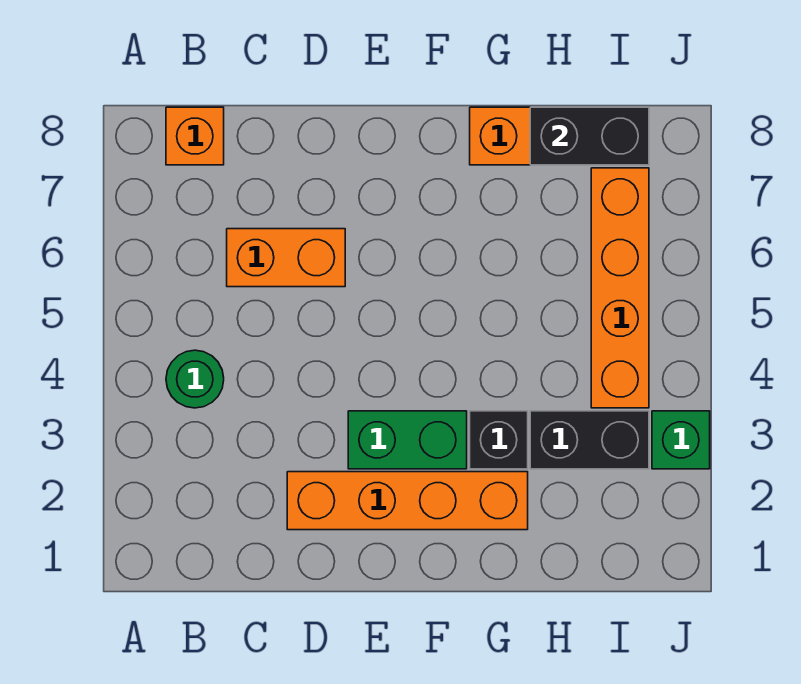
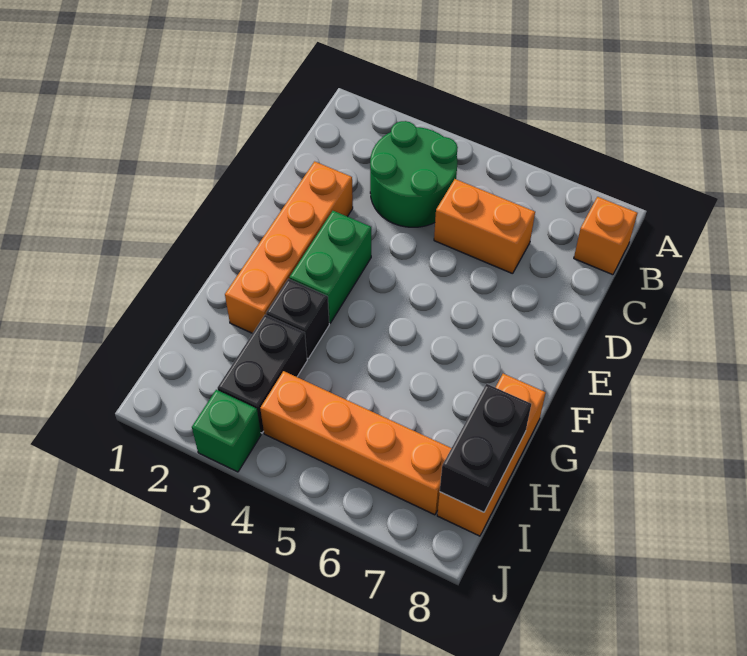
green 1x1 round brick [166,350,224,408] -> green 2x2 round brick [370,121,458,227]
orange 1x2 brick [227,229,345,287] -> orange 1x2 brick turned to [434,179,535,274]

